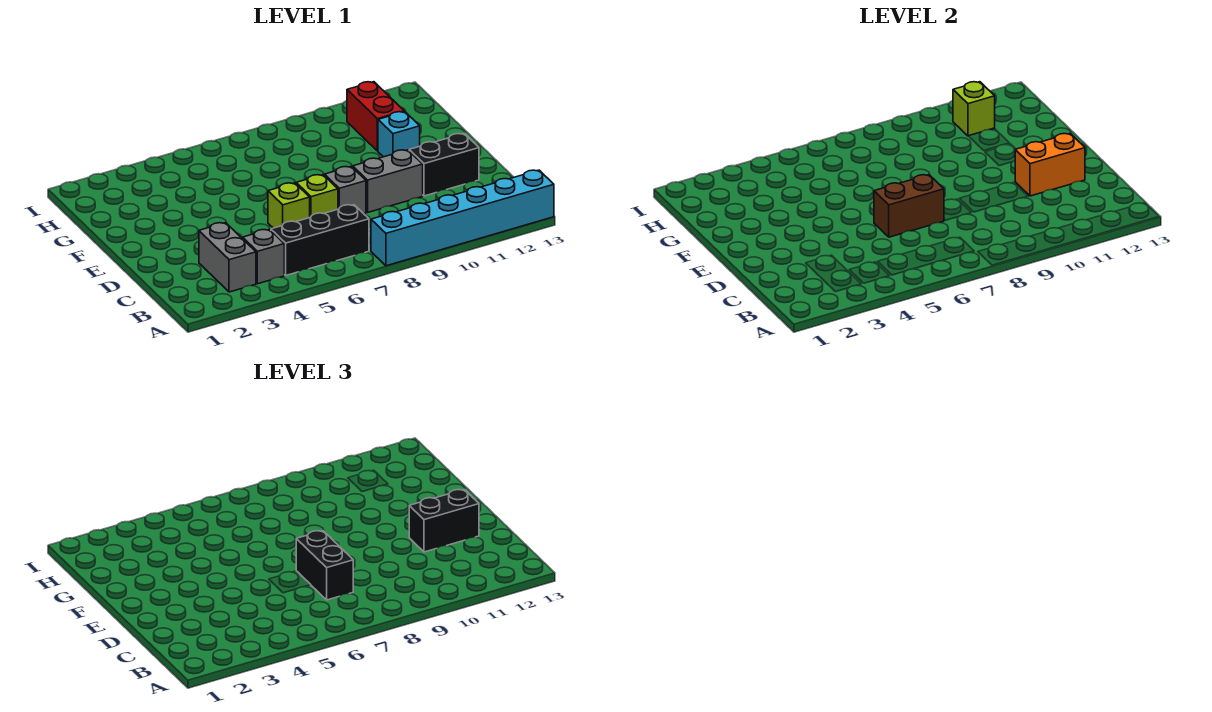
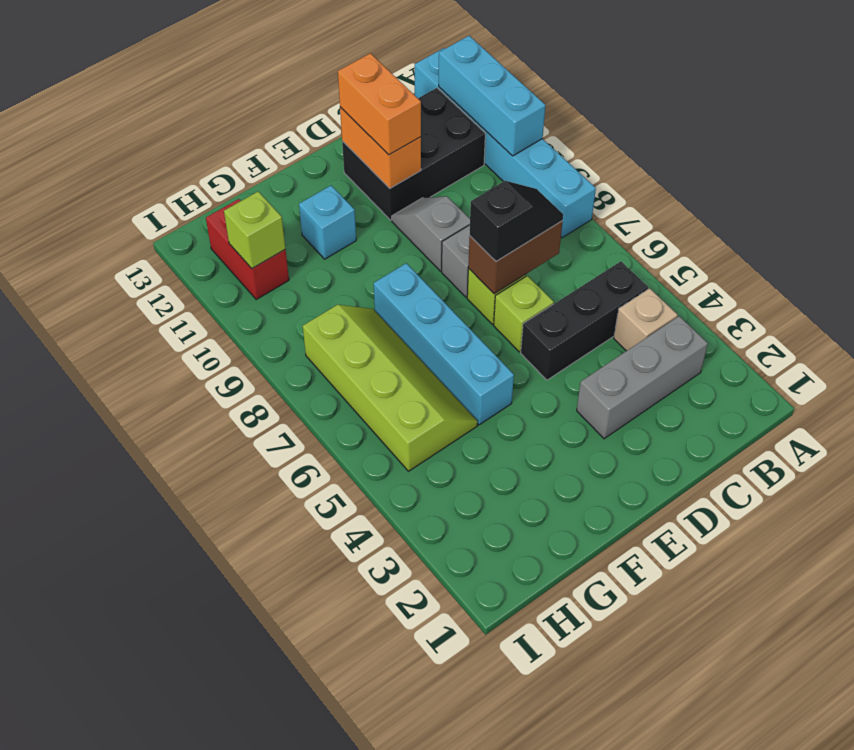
none -> cyan 1x3 brick [439,36,545,156]
grey 1x2 brick [199,223,256,292] -> grey 1x3 brick [577,316,708,439]
grey 1x1 brick [243,229,284,284] -> tan 1x1 brick [614,288,678,351]
black 1x3 brick [271,205,369,275] -> black 1x3 brick turned to [521,261,648,380]
black 1x2 brick [296,531,353,600] -> black 1x2 slope [470,181,563,261]
brown 1x2 brick [874,175,944,237] -> brown 1x2 brick turned to [468,221,563,294]
grey 1x2 brick [353,150,423,212] -> grey 1x2 slope [392,196,470,271]
black 1x2 brick [409,134,479,196] -> black 2x3 brick [342,88,485,220]
black 1x2 brick [409,490,479,552] -> orange 1x2 brick [338,53,421,155]
none -> cyan 1x4 brick [374,263,514,425]
none -> lime 2x4 slope [303,305,478,471]
red 1x2 brick [347,82,404,151] -> red 1x2 brick turned to [206,199,289,299]

